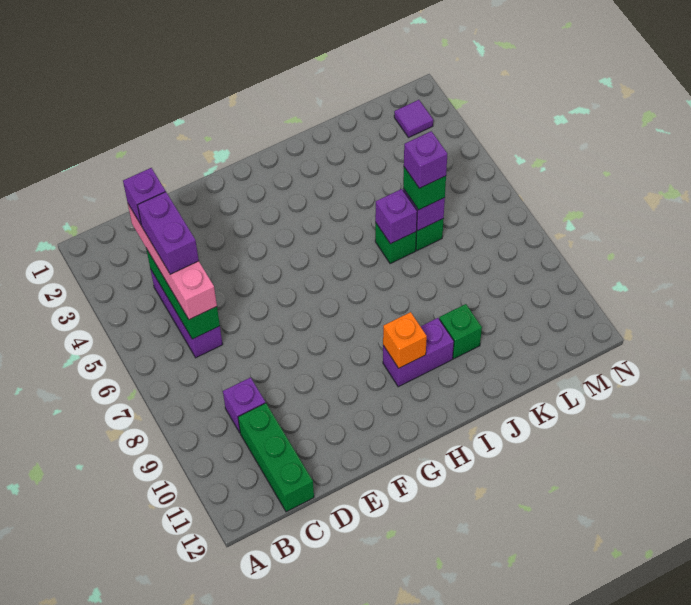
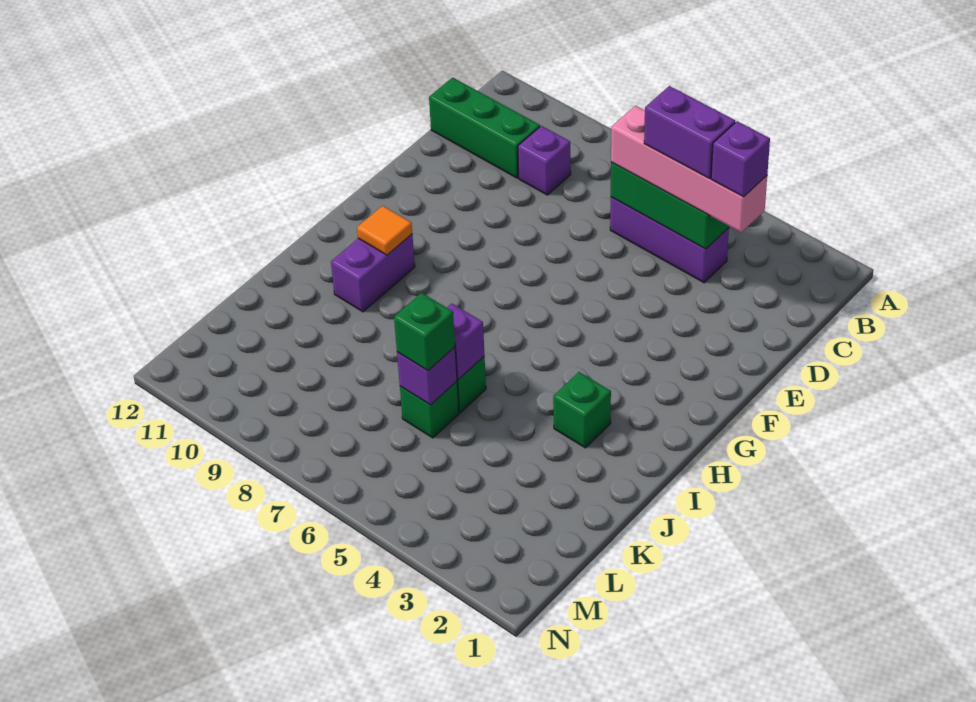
orange 1x1 brick [383,312,427,368] -> orange 1x1 tile [357,206,412,255]
green 1x1 brick [439,304,482,359] -> green 1x1 brick moved to [553,372,611,448]
purple 1x1 brick [404,131,447,188] -> none
purple 1x1 tile [394,100,433,137] -> none

